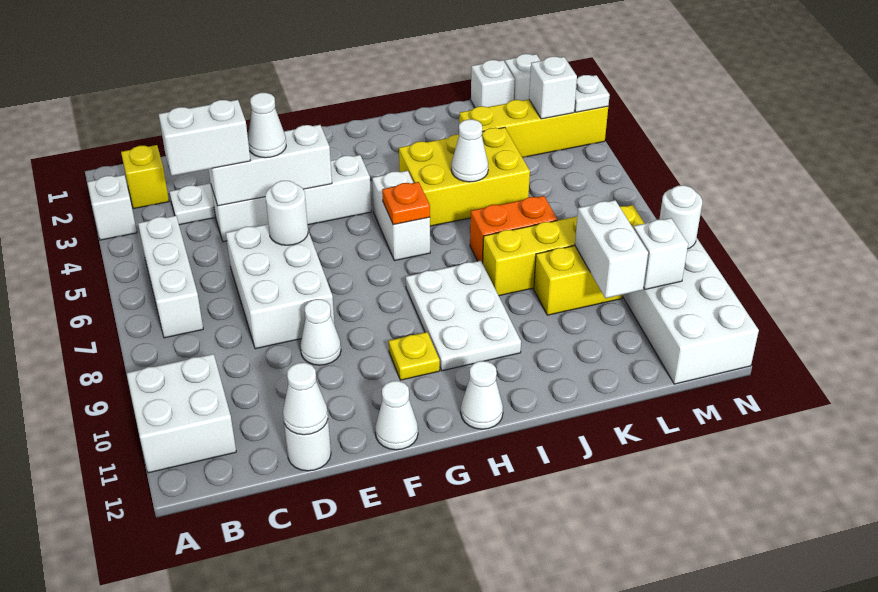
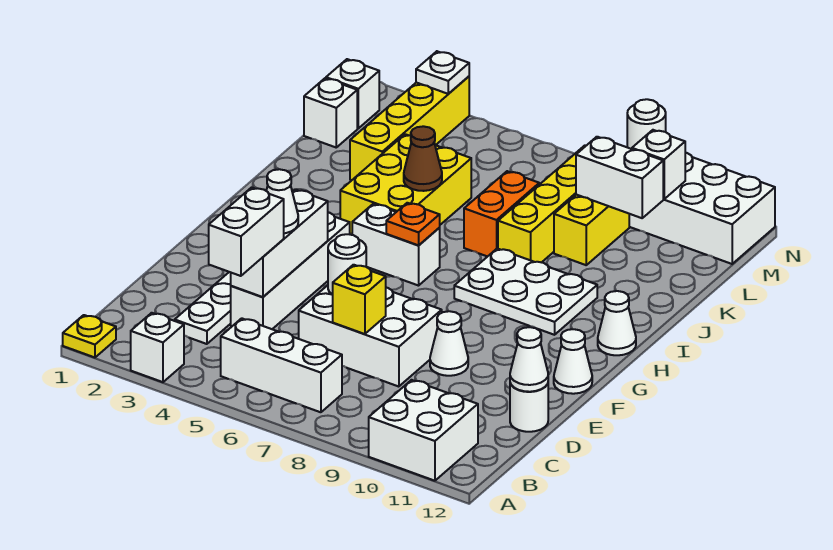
yellow 1x1 brick [121,145,169,209] -> yellow 1x1 brick moved to [333,265,386,334]
yellow 1x1 plate [389,332,440,380] -> yellow 1x1 plate moved to [63,315,116,357]
white 1x1 cone [451,119,488,182] -> brown 1x1 cone [404,126,442,191]
white 1x1 brick [529,57,577,119] -> none

